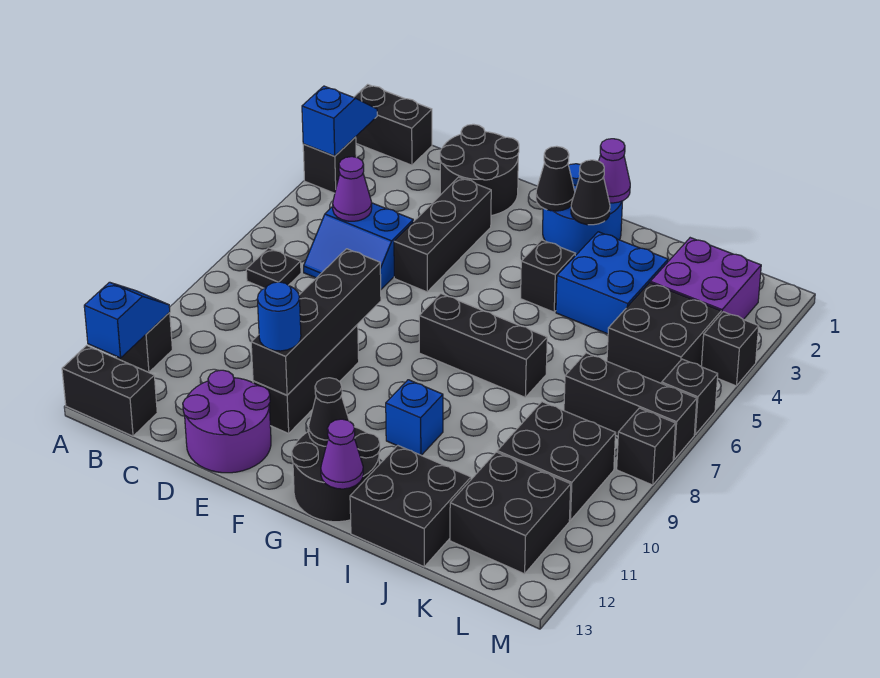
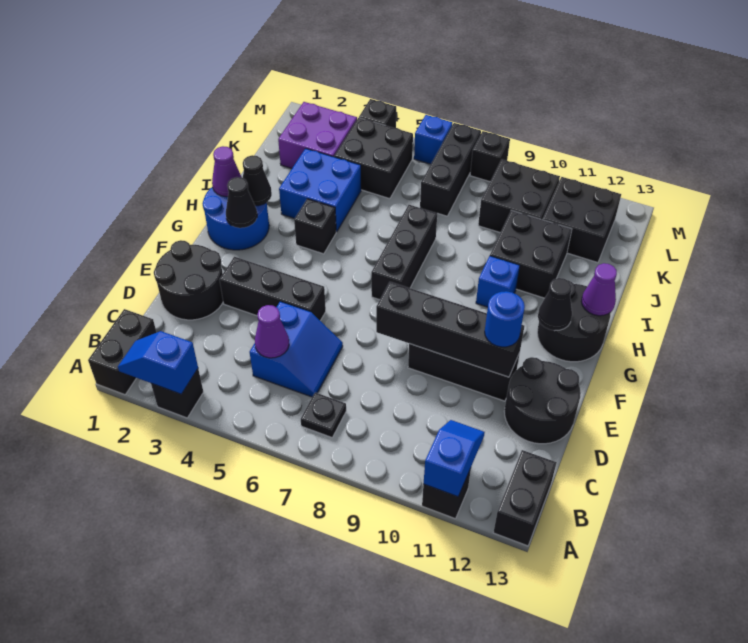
blue 1x2 slope [84,282,170,358] -> blue 1x2 slope turned to [424,420,485,497]
purple 2x2 round brick [183,370,271,473] -> black 2x2 round brick [504,357,581,444]
black 2x2 brick [350,445,471,567] -> black 2x2 brick moved to [490,210,572,298]
black 1x1 brick [662,359,718,435] -> blue 1x1 brick [414,115,452,164]

